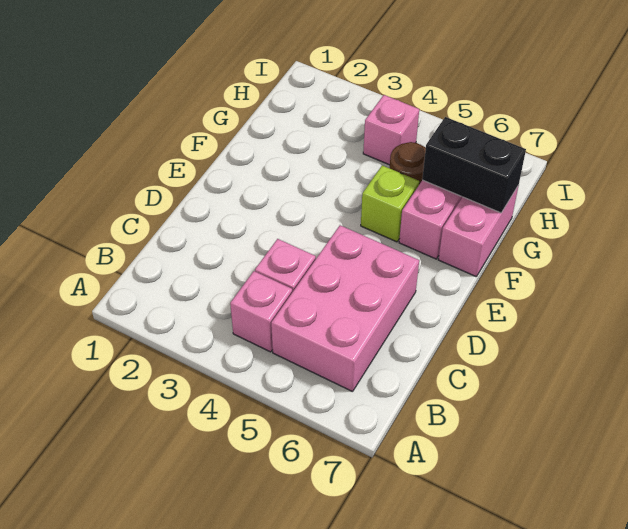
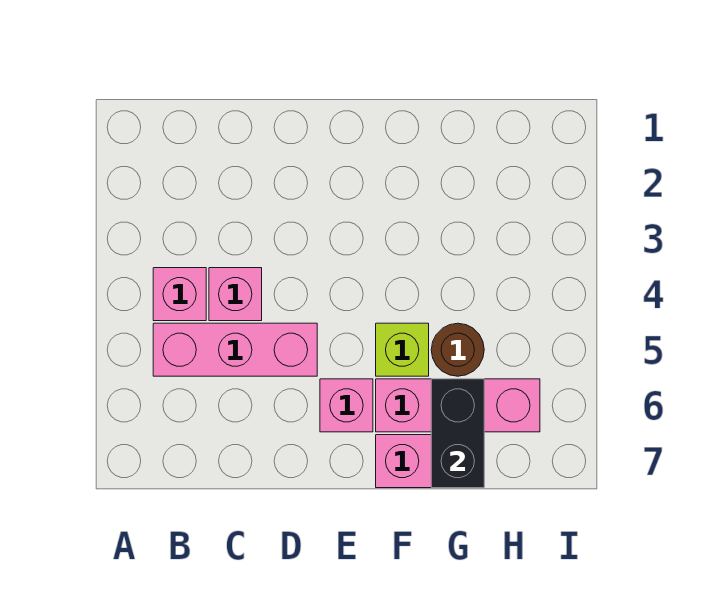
pink 2x3 brick [271,225,419,392] -> pink 1x3 brick [153,323,317,376]
pink 1x1 brick [363,95,419,165] -> pink 1x1 brick moved to [320,379,373,432]

